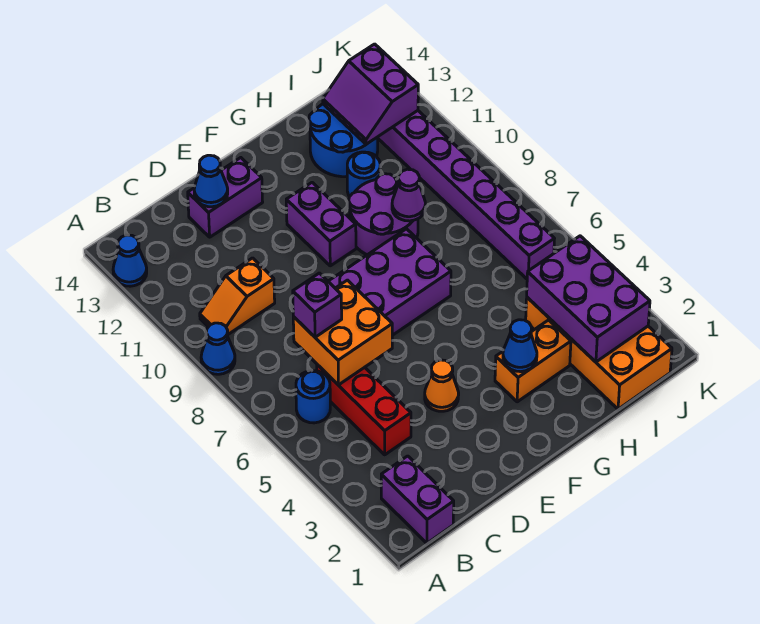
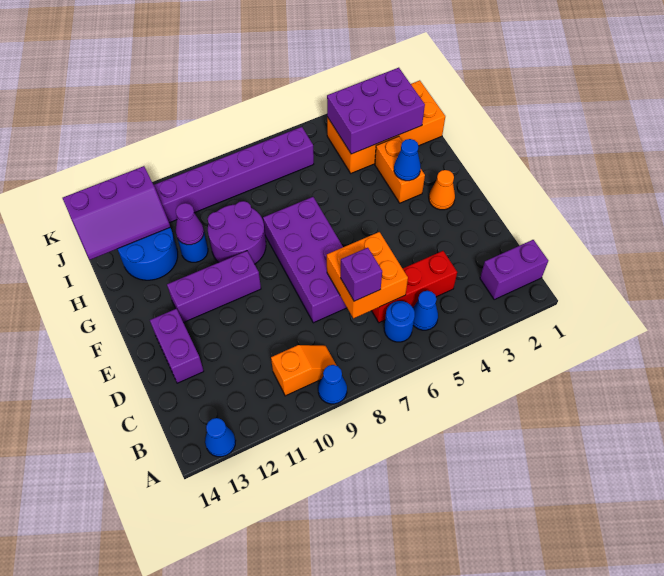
orange 1x2 slope [200,258,275,334] -> orange 1x2 slope turned to [271,345,336,396]
blue 1x1 cone [194,155,228,207] -> blue 1x1 cone moved to [413,291,438,330]
orange 1x1 cone [425,360,459,411] -> orange 1x1 cone moved to [429,170,455,210]
purple 1x2 brick [286,183,356,266] -> purple 1x3 brick [167,251,261,323]
purple 1x1 cone [392,169,425,221] -> purple 1x1 cone moved to [176,203,204,245]
purple 2x2 slope [323,44,418,144] -> purple 2x3 slope [63,166,170,260]

